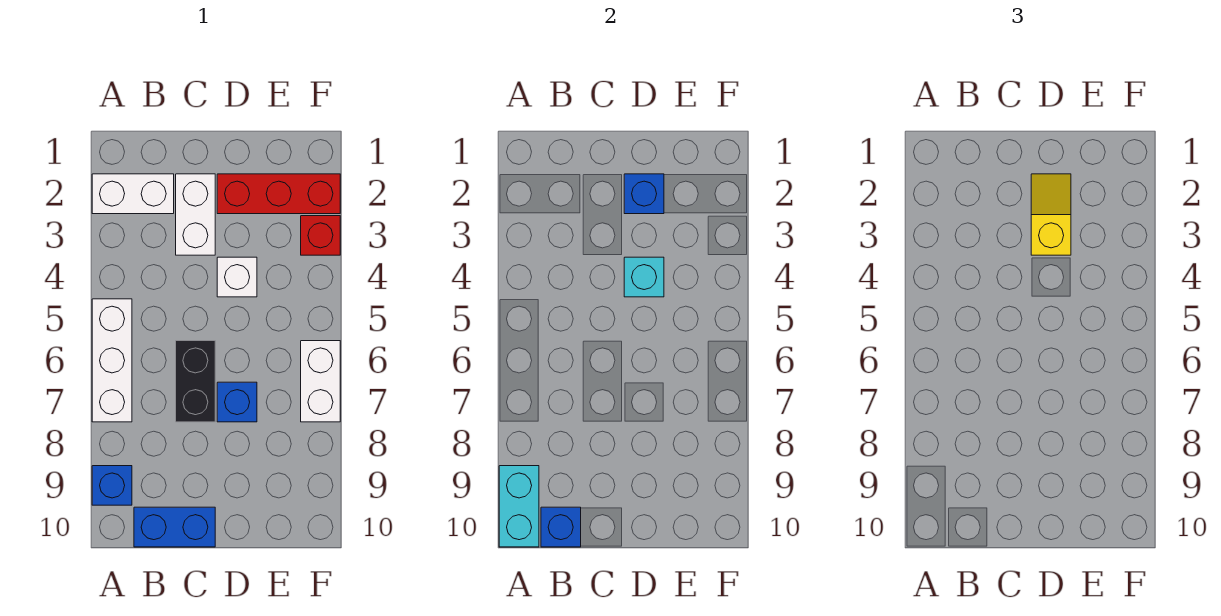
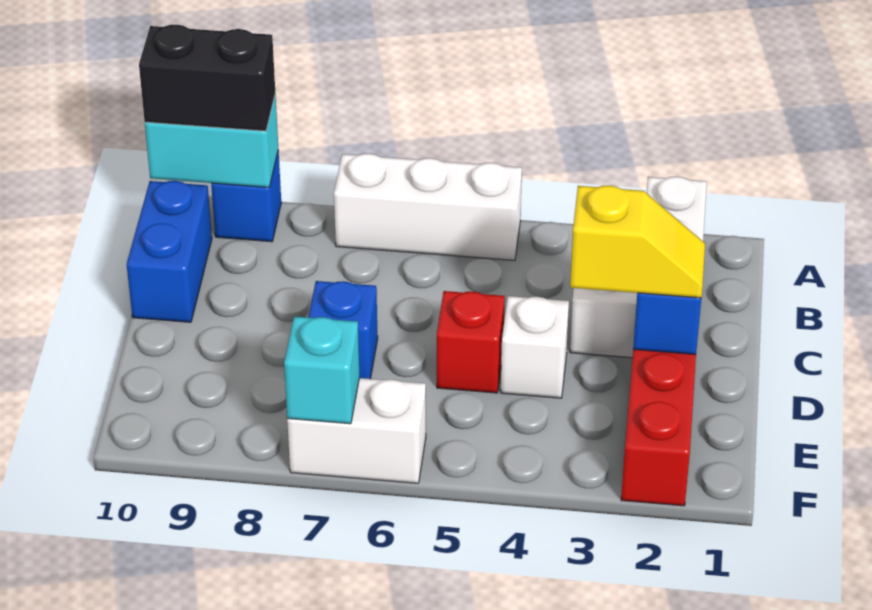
blue 1x1 brick [541,507,581,547] -> none
black 1x2 brick [176,341,215,422] -> black 1x2 brick moved to [139,25,275,131]
cyan 1x1 brick [624,257,664,297] -> cyan 1x1 brick moved to [284,316,359,424]
red 1x1 brick [301,216,340,255] -> red 1x1 brick moved to [437,291,505,393]

